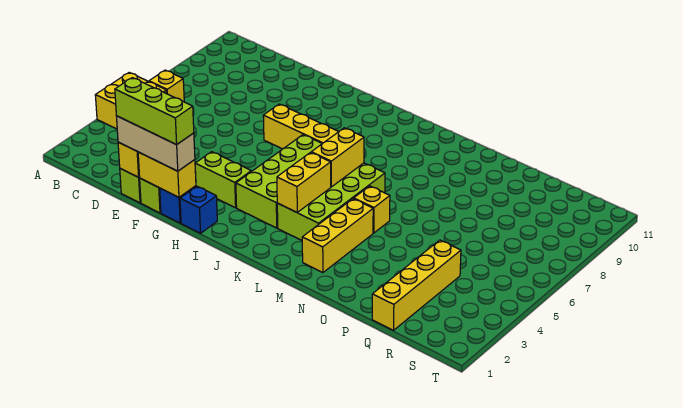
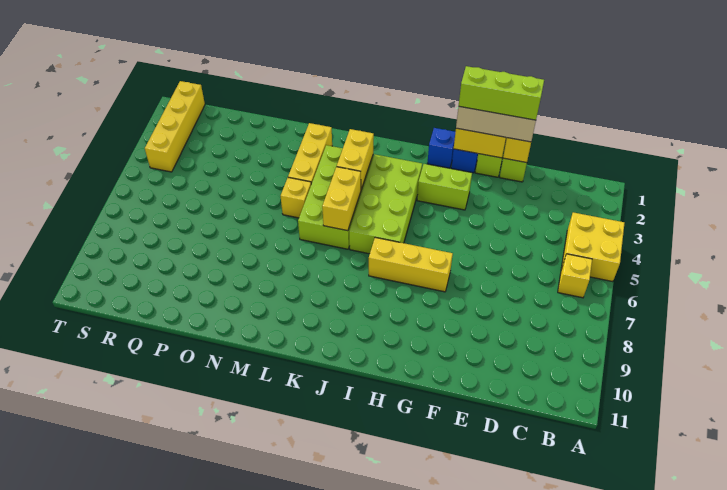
yellow 1x4 brick [372,240,461,330] -> yellow 1x4 brick moved to [145,81,205,172]

